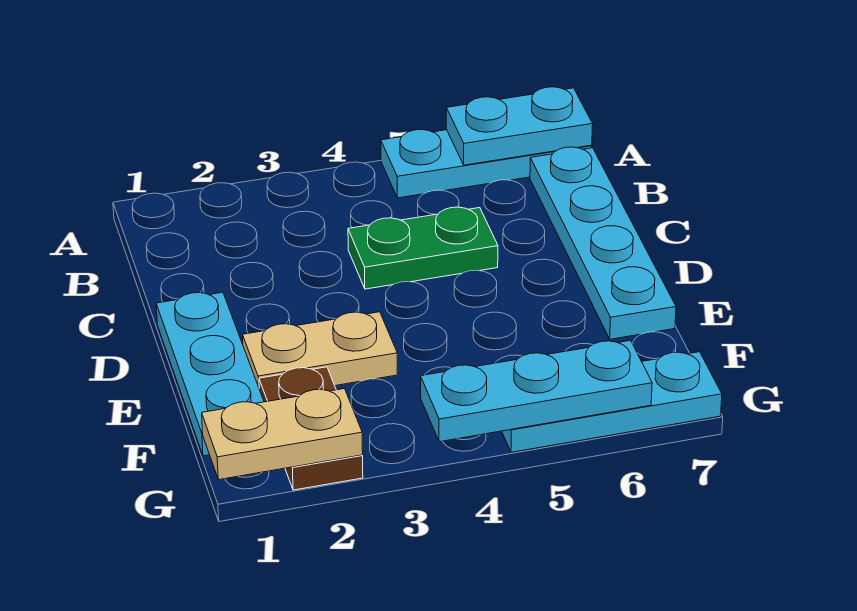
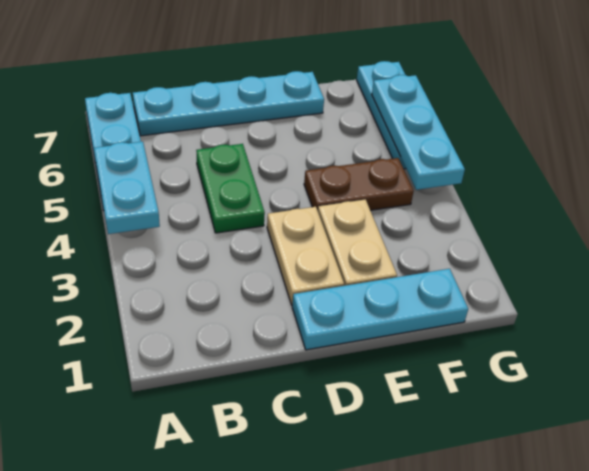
cyan 1x2 plate [446,87,593,165] -> cyan 1x2 plate moved to [94,142,160,234]
brown 1x2 plate [259,367,363,490] -> brown 1x2 plate moved to [304,158,414,211]
tan 1x2 plate [202,389,363,480] -> tan 1x2 plate moved to [267,207,344,305]

